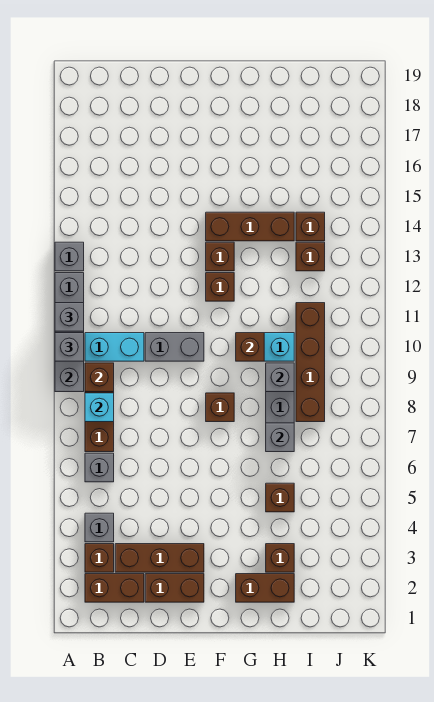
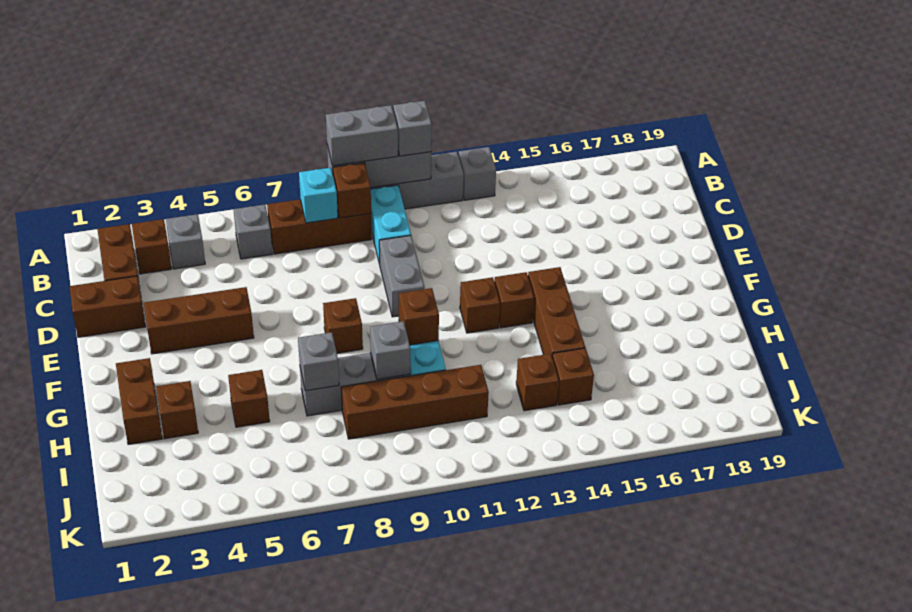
grey 1x1 brick [55,333,84,361] -> grey 1x2 brick [326,105,398,166]
brown 1x3 brick [115,544,204,572] -> brown 1x3 brick turned to [144,287,254,354]
brown 1x2 brick [145,574,204,602] -> brown 1x2 brick turned to [69,276,146,337]

